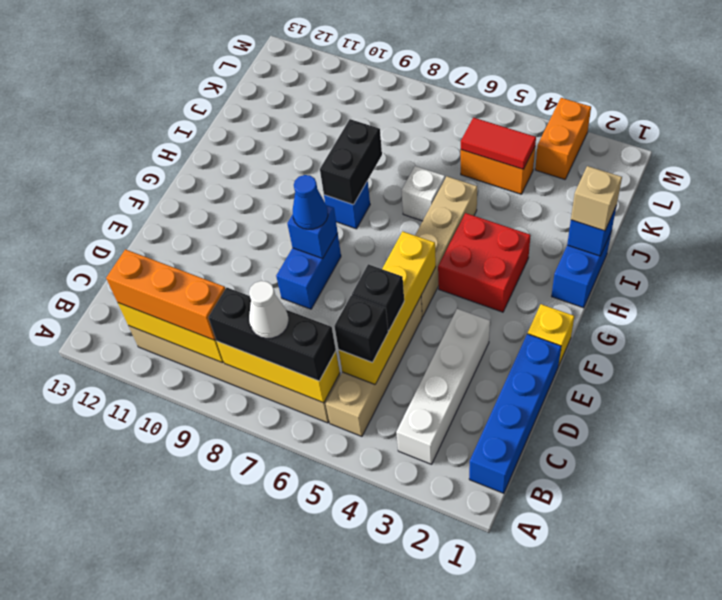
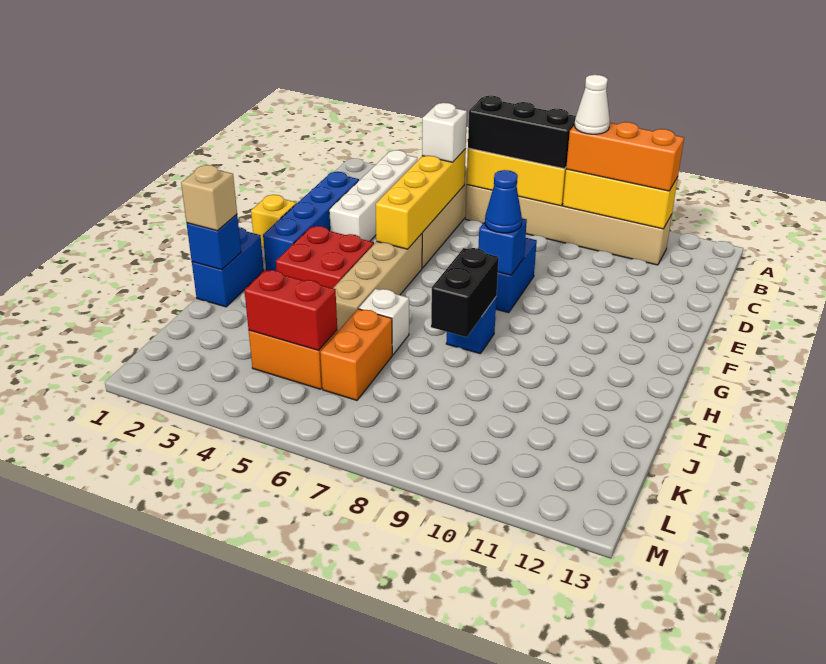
blue 1x4 brick [469,334,561,493] -> blue 1x4 brick moved to [263,172,359,271]
white 1x1 cone [249,281,288,338] -> white 1x1 cone moved to [574,75,610,134]
black 1x1 brick [334,296,388,363] -> white 1x1 brick [422,103,467,162]
black 1x1 brick [352,264,404,331] -> none
red 1x2 tile [461,118,536,169] -> red 1x2 brick [244,270,337,351]
orange 1x2 brick [535,98,591,179] -> orange 1x2 brick moved to [320,309,392,400]

